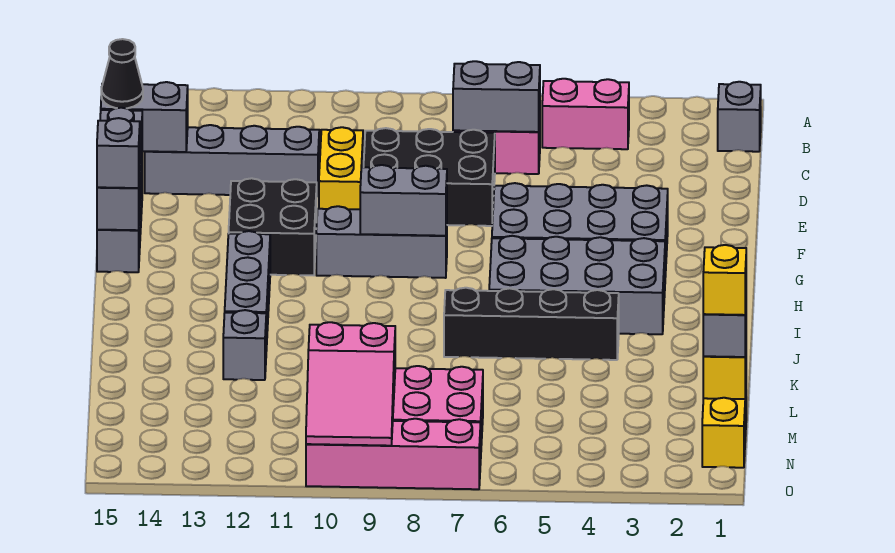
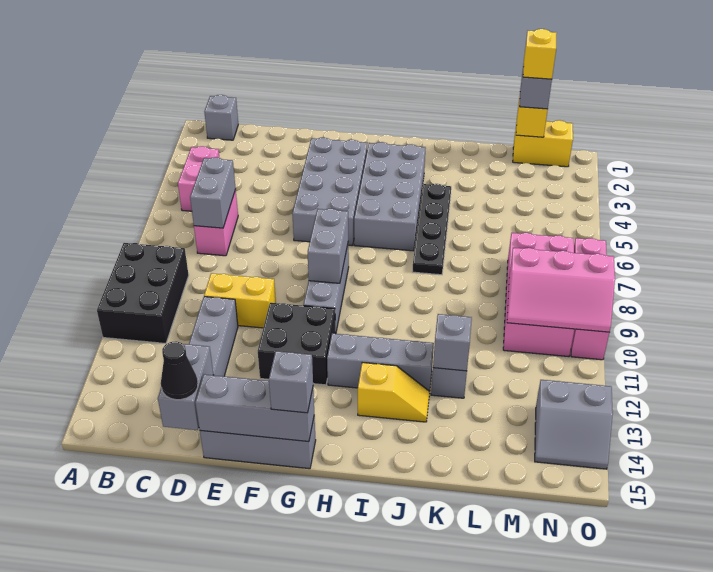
black 2x3 brick [364,128,495,226] -> black 2x3 brick moved to [97,243,189,344]
none -> yellow 1x2 slope [358,363,430,422]
black 1x4 brick [444,288,619,360] -> black 1x4 plate [412,184,451,275]
none -> grey 1x1 brick [433,314,472,371]
pink 2x3 slope [306,322,395,446] -> pink 2x3 slope turned to [507,248,615,332]
none -> grey 2x2 slope [535,380,613,469]

